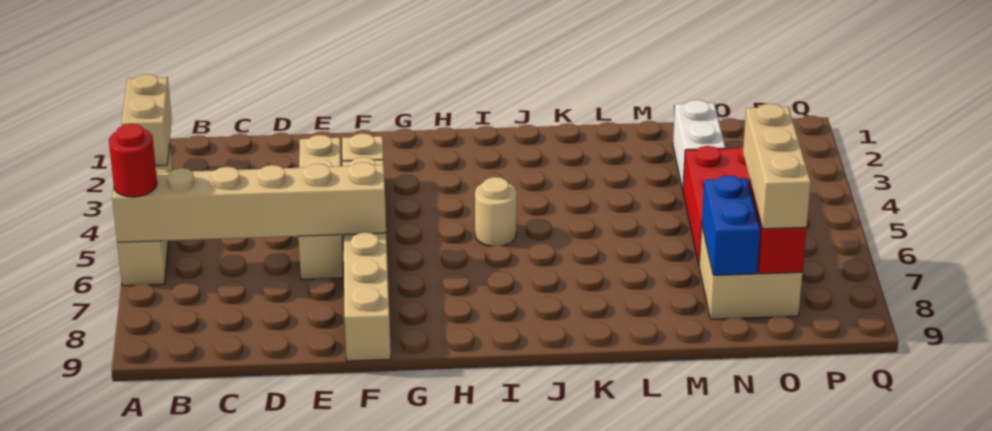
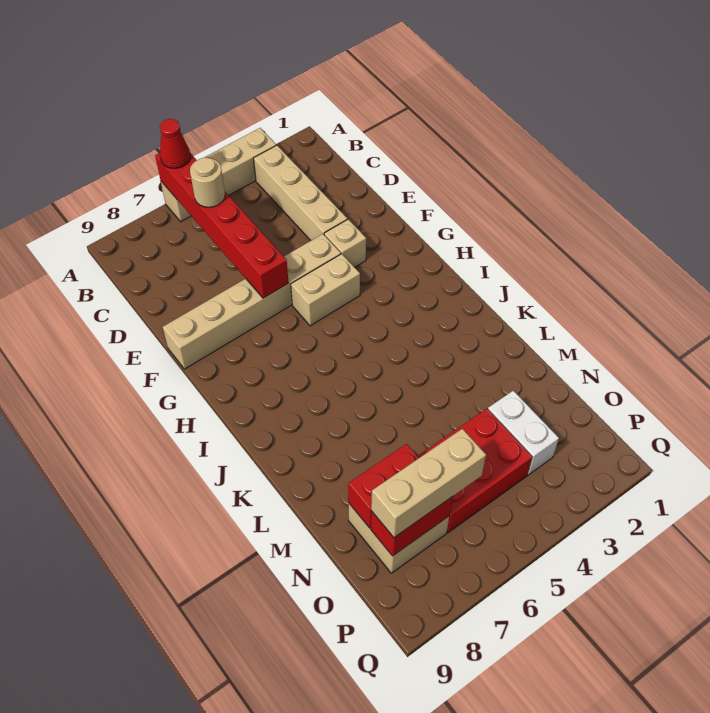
tan 1x2 brick [122,74,172,166] -> tan 1x2 brick moved to [291,254,360,326]
tan 1x6 brick [112,162,386,243] -> red 1x6 brick [155,153,289,298]
red 1x1 round brick [109,124,157,197] -> red 1x1 cone [160,119,191,168]
tan 1x4 brick [298,135,343,279] -> tan 1x4 brick turned to [254,145,347,240]
tan 1x1 round brick [475,177,517,246] -> tan 1x1 round brick moved to [190,157,225,207]
white 1x2 brick [673,100,725,189] -> white 1x2 brick turned to [488,391,559,475]
blue 1x2 brick [701,176,760,275] -> red 1x2 brick [348,444,419,528]

